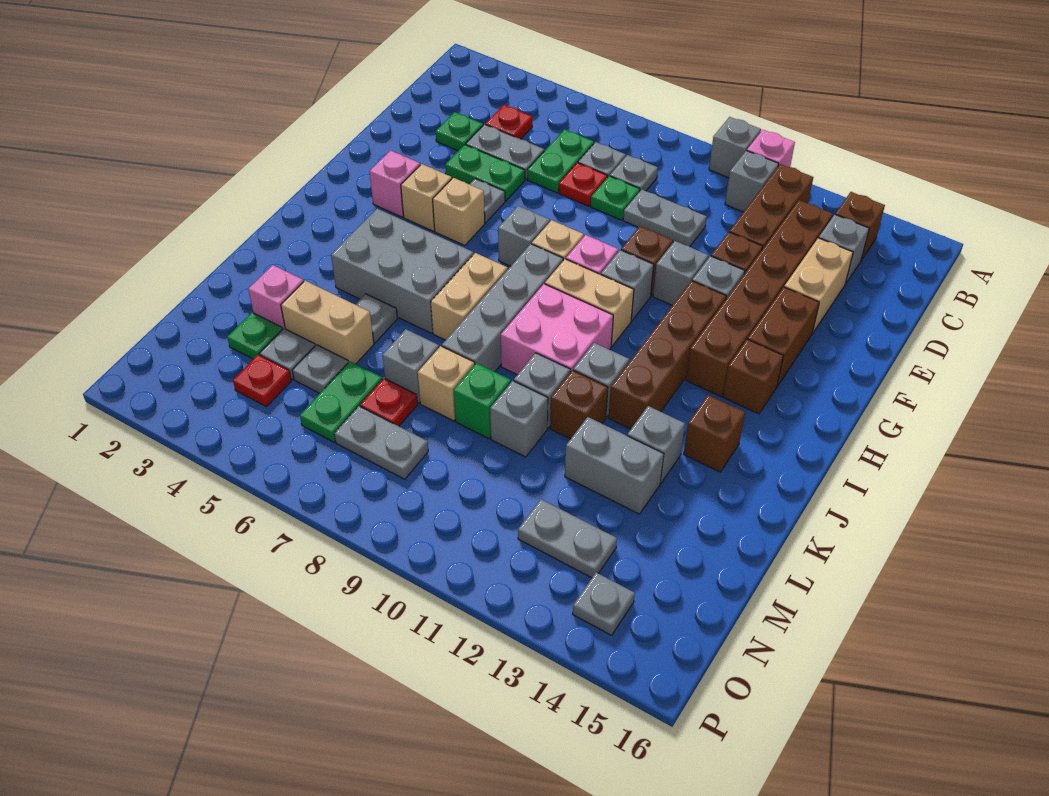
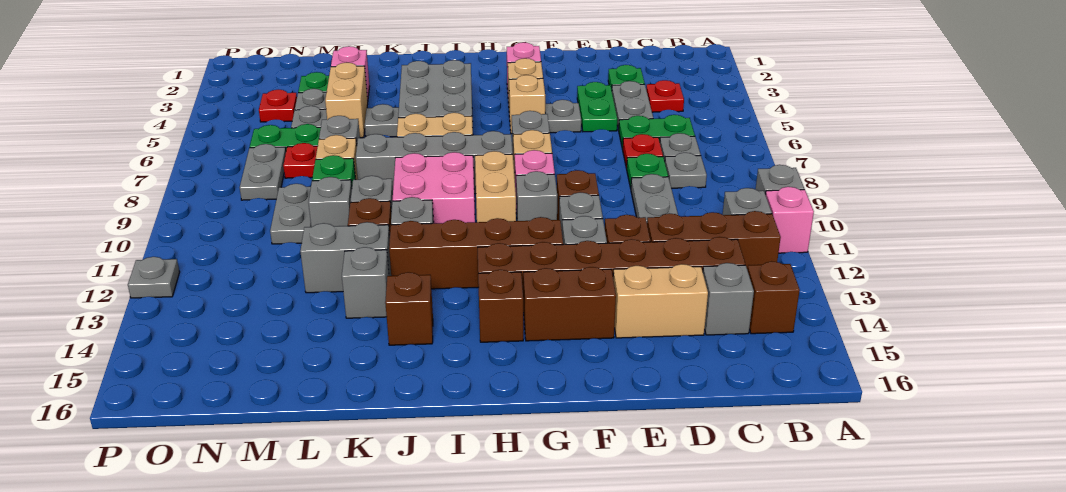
grey 1x2 brick [565,417,664,514] -> grey 1x2 brick turned to [300,222,391,293]
grey 1x2 plate [518,499,617,578] -> grey 1x2 plate moved to [270,184,311,244]
grey 1x1 plate [573,573,635,635] -> grey 1x1 plate moved to [128,257,180,298]

